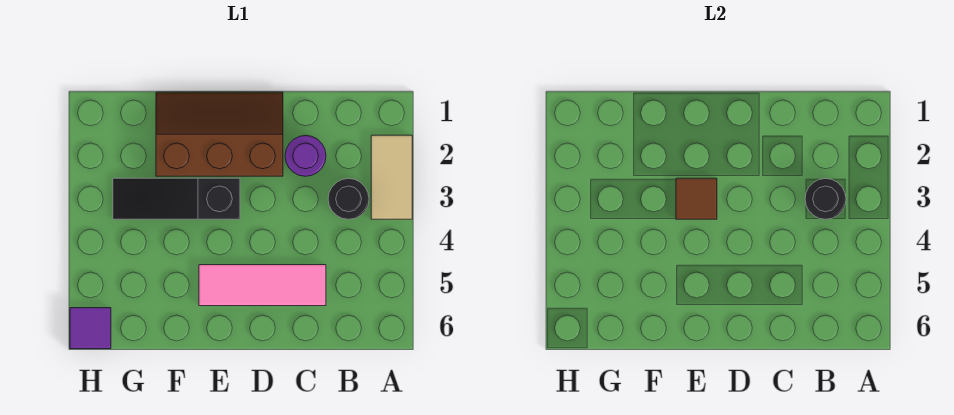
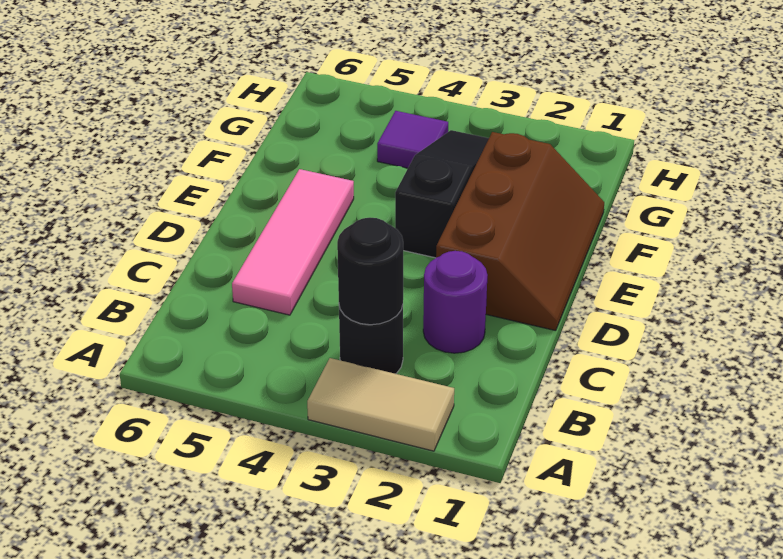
brown 1x1 tile [676,178,717,219] -> none
purple 1x1 tile [70,308,111,349] -> purple 1x1 tile moved to [377,111,448,168]

